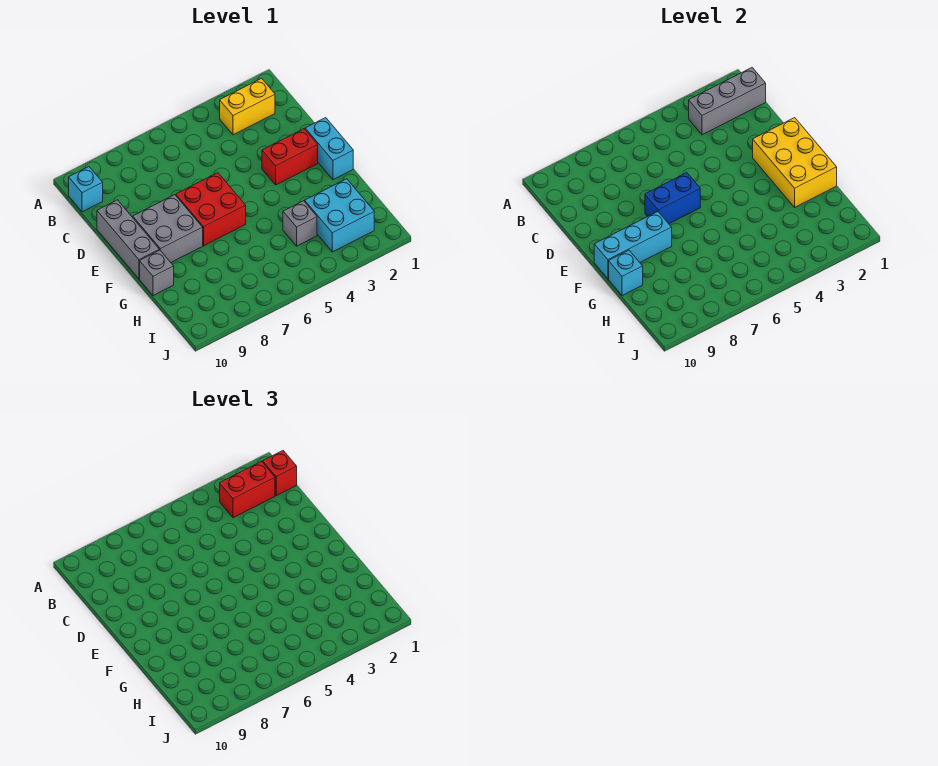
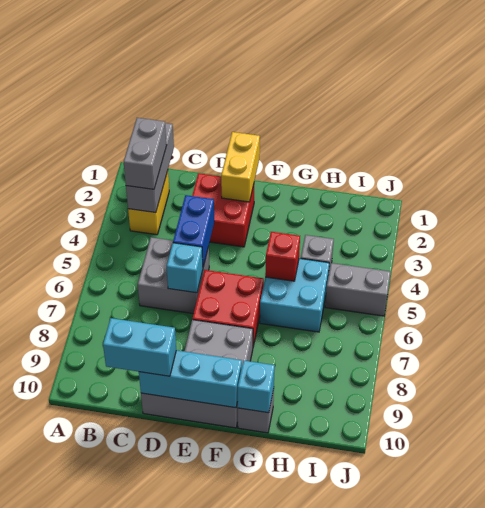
red 1x1 brick [263,451,297,496] -> red 1x1 brick moved to [265,232,300,281]
red 1x2 brick [220,461,275,518] -> grey 1x2 brick [124,118,167,189]
cyan 1x1 brick [69,167,103,212] -> cyan 1x1 brick moved to [167,243,203,293]
none -> grey 2x2 brick [138,237,209,314]
cyan 1x2 brick [305,118,353,180] -> cyan 1x2 brick moved to [103,318,176,376]
yellow 2x3 brick [753,118,837,207] -> yellow 1x2 brick [221,132,260,202]
red 1x2 brick [262,129,318,185] -> red 2x2 brick [192,173,254,247]
blue 1x2 brick [645,173,700,224] -> blue 1x2 brick moved to [173,195,214,267]
cyan 1x3 brick [594,212,672,279] -> cyan 1x3 brick turned to [139,350,242,408]
cyan 2x2 brick [305,179,374,252] -> cyan 2x2 brick moved to [260,258,329,332]
none -> grey 1x2 brick [325,263,390,316]

